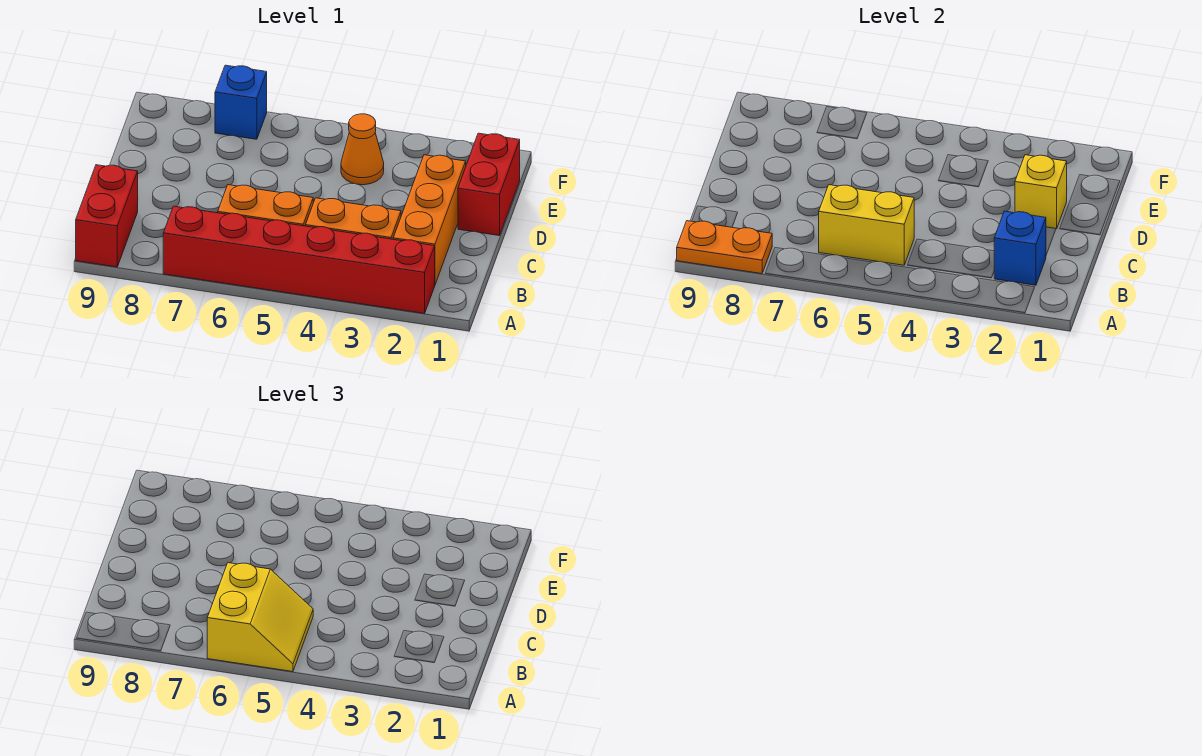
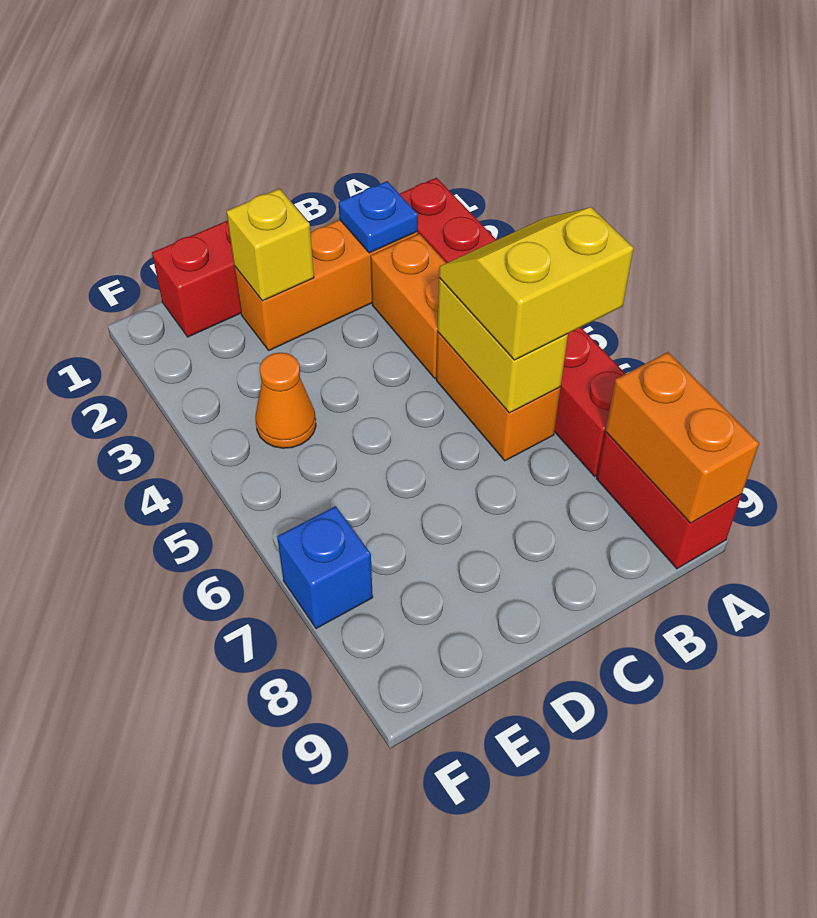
orange 1x2 plate [677,221,772,274] -> orange 1x2 brick [606,352,759,523]
red 1x2 brick [76,165,138,267] -> red 1x2 brick turned to [596,432,742,569]
blue 1x1 brick [994,211,1046,285] -> blue 1x1 plate [339,181,418,253]

